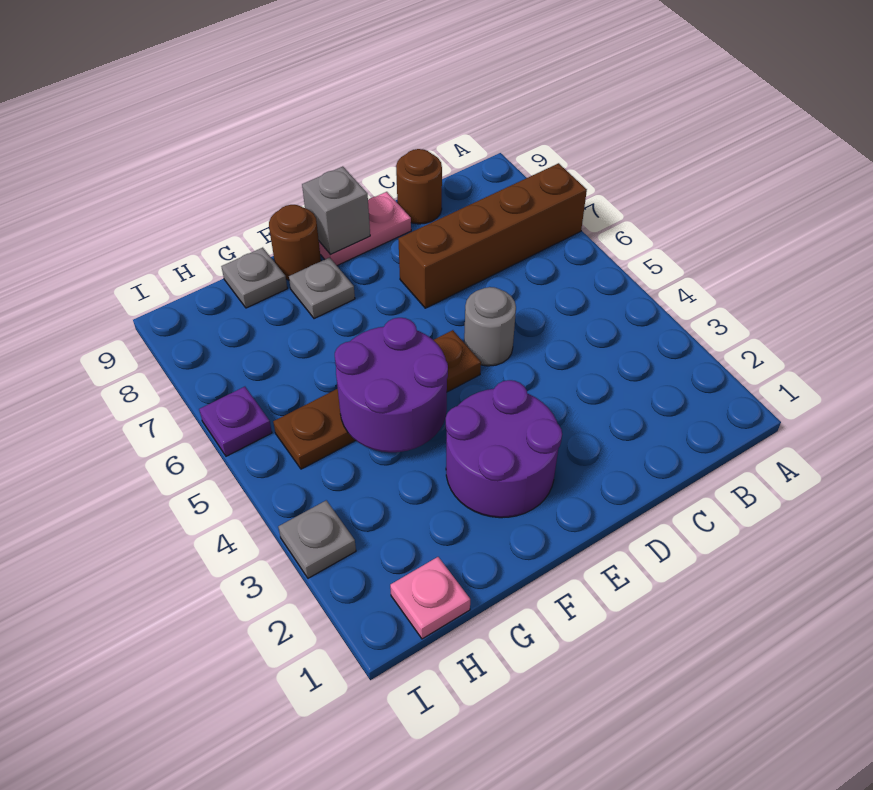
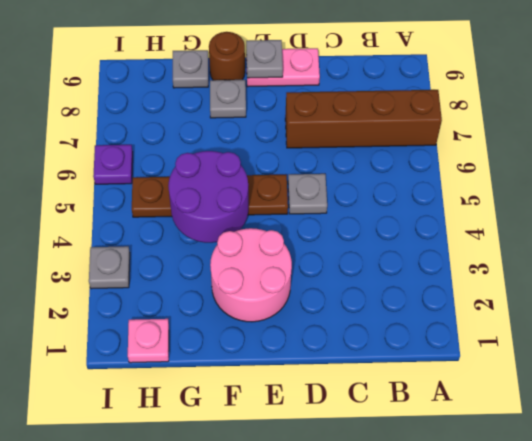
brown 1x1 round brick [396,149,442,224] -> none
grey 1x1 round brick [464,287,516,366] -> grey 1x1 plate [288,174,327,214]
purple 2x2 round brick [446,380,562,518] -> pink 2x2 round brick [210,228,292,322]
grey 1x1 brick [302,167,370,255] -> grey 1x1 plate [246,40,283,78]

